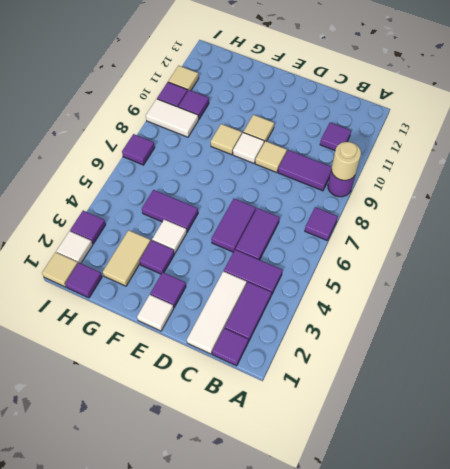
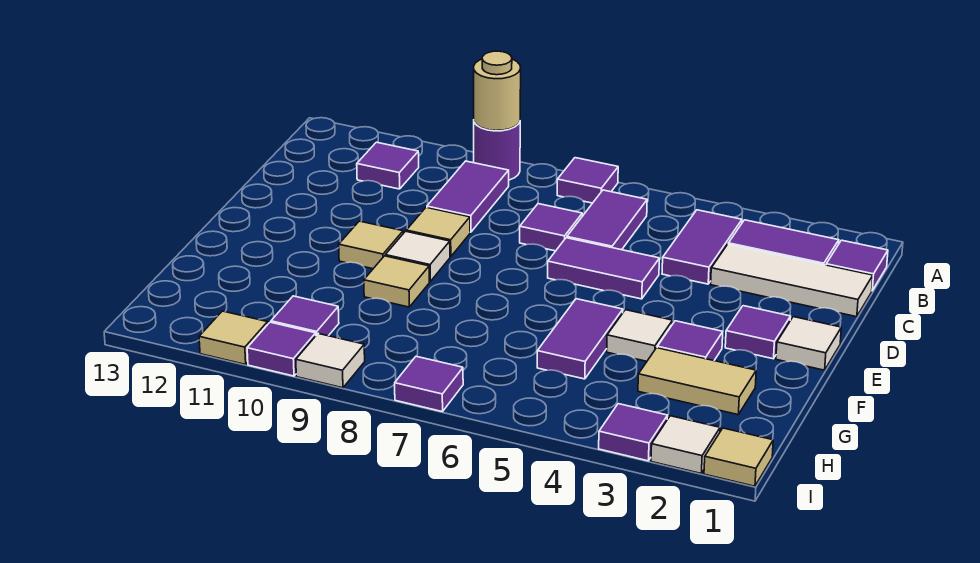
purple 1x2 tile [235,208,280,260] -> purple 1x2 tile turned to [567,190,647,250]
purple 1x1 tile [65,263,102,298] -> purple 1x1 tile moved to [520,204,582,251]
white 1x2 tile [146,99,198,137] -> white 1x1 tile [296,334,365,388]

